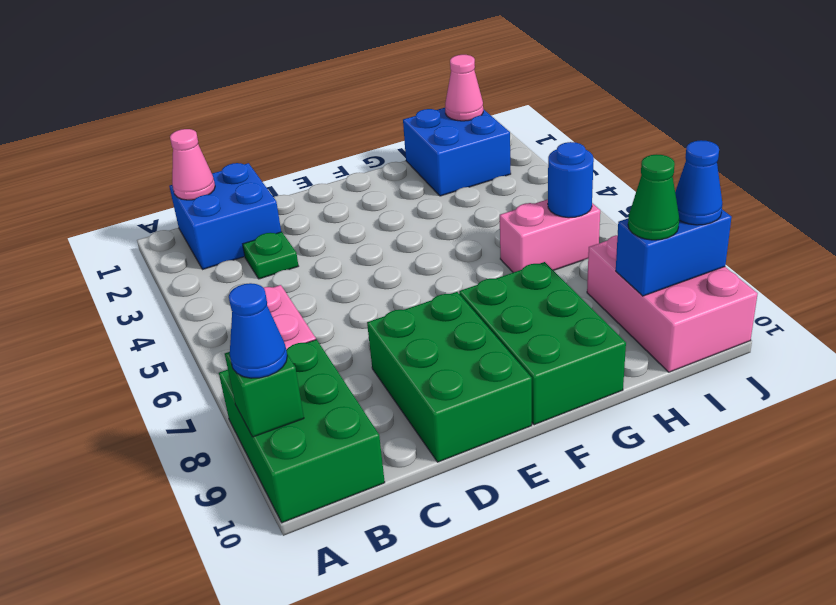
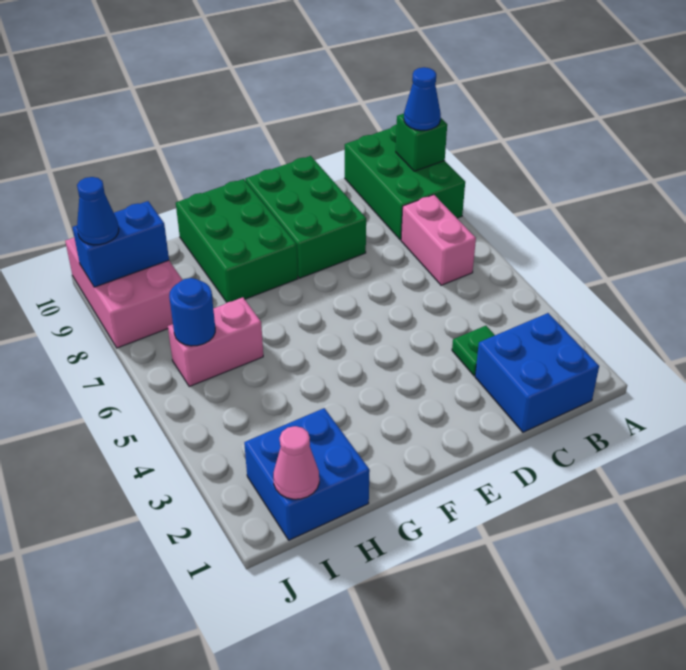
pink 1x1 cone [170,129,215,200] -> none
green 1x1 cone [628,154,679,240] -> none

